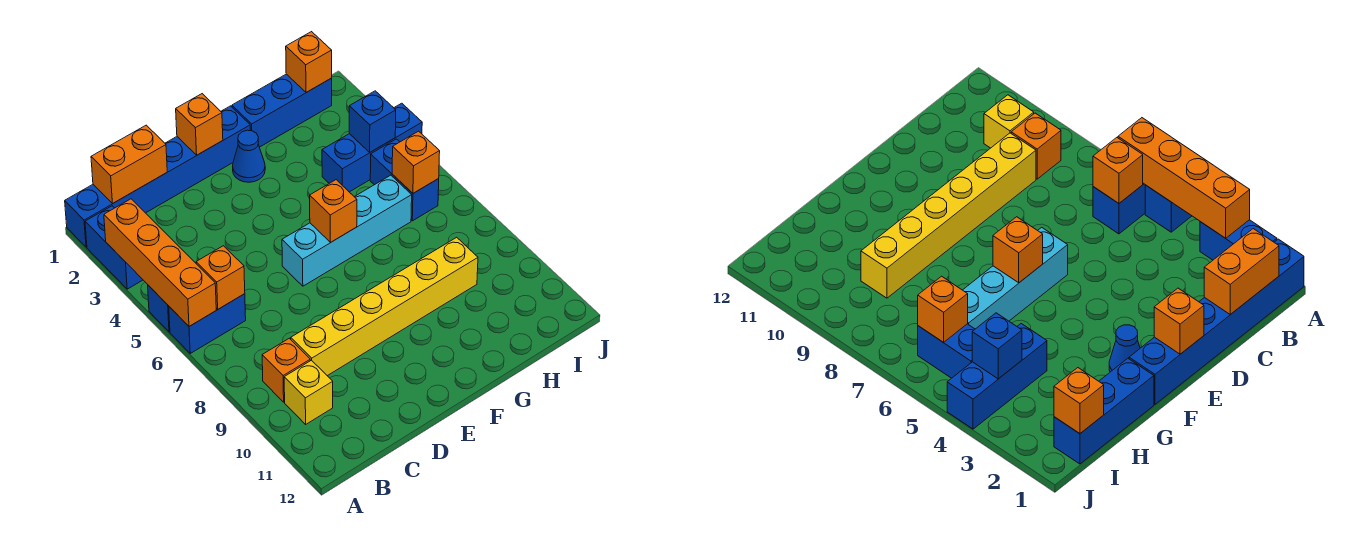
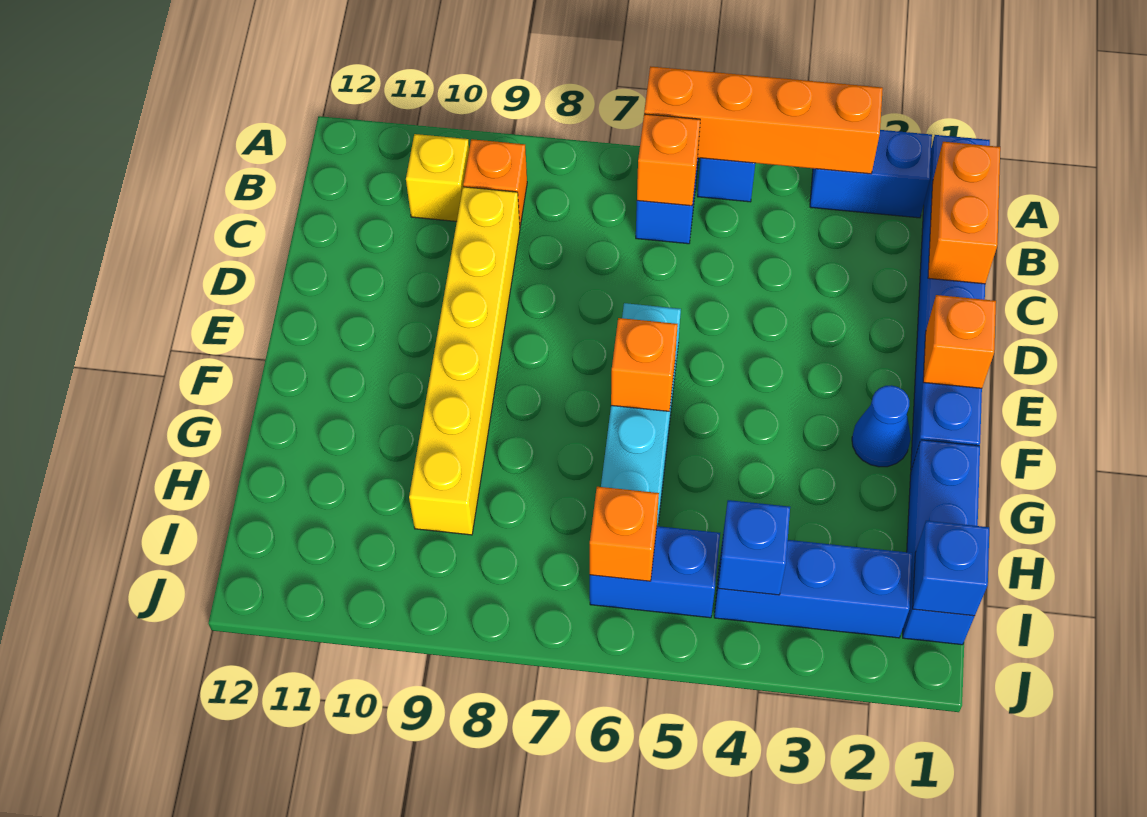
blue 1x3 brick [322,103,422,192] -> blue 1x3 brick turned to [714,540,912,638]
orange 1x1 brick [286,32,332,92] -> blue 1x1 brick [913,521,989,616]

